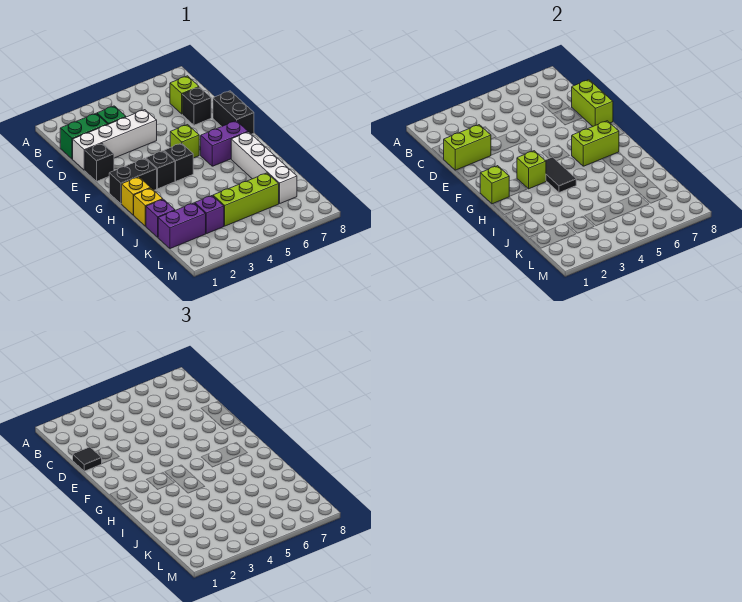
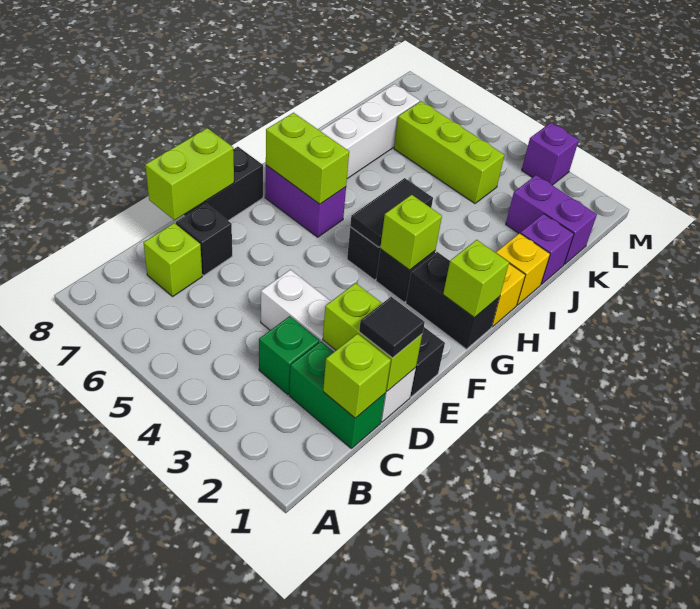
lime 1x1 brick [170,125,199,158] -> lime 1x1 brick moved to [323,334,391,418]
purple 1x1 brick [195,196,224,234] -> purple 1x1 brick moved to [522,123,579,185]

